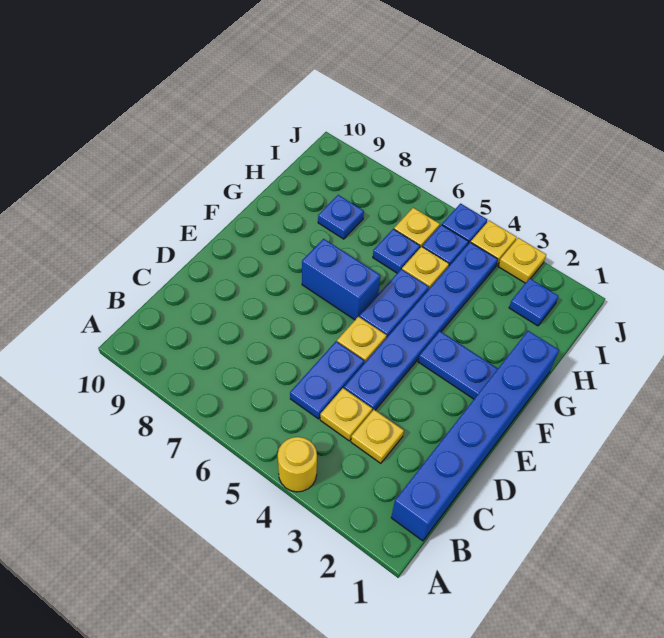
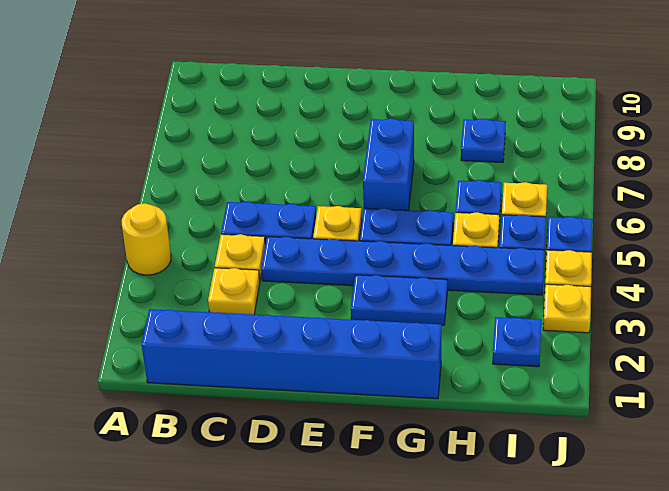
blue 1x2 plate [418,331,498,399] -> blue 1x2 plate turned to [351,275,447,325]

